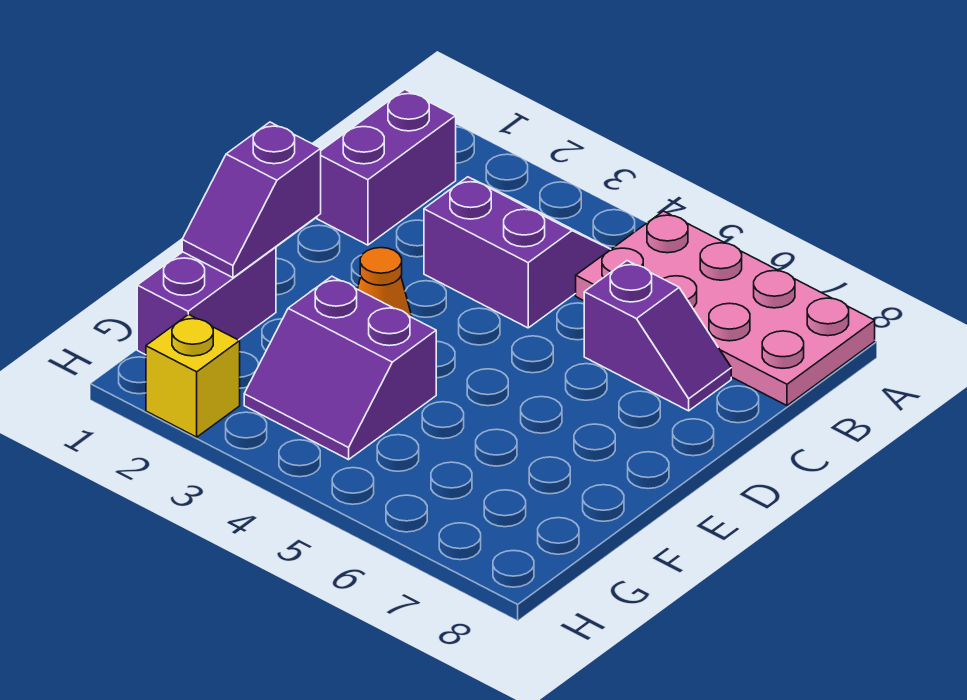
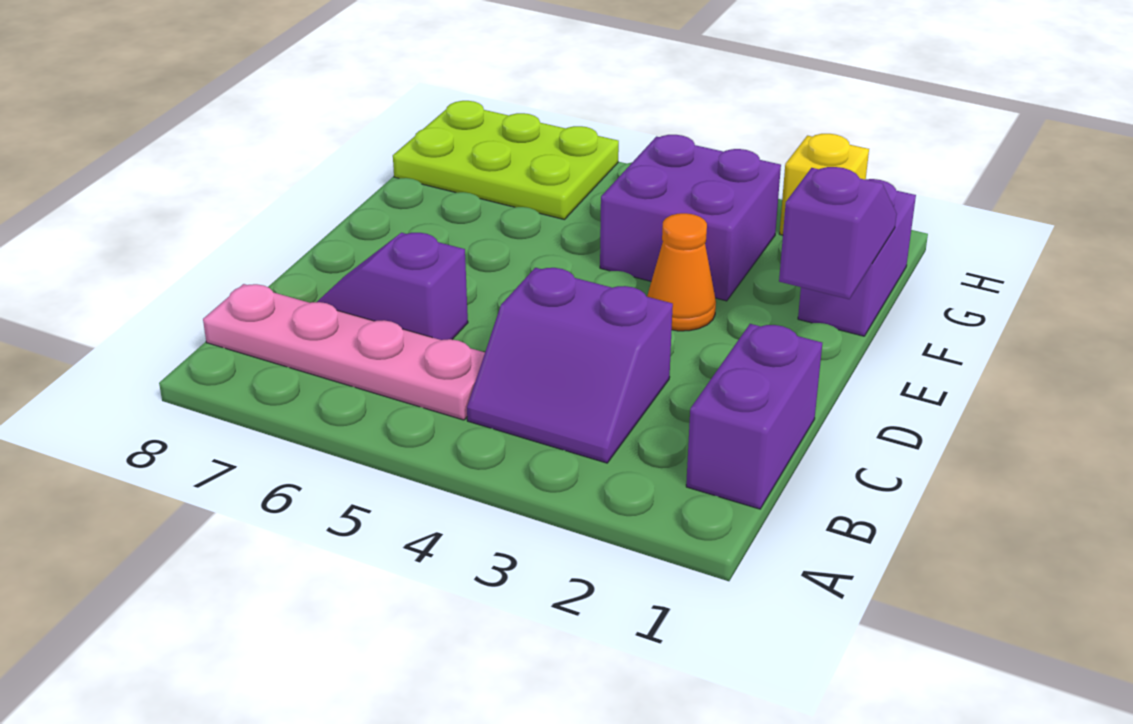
pink 2x4 plate [576,211,875,406] -> pink 1x4 plate [203,284,485,420]
purple 2x2 slope [244,276,436,460] -> purple 2x2 brick [600,135,781,301]
none -> lime 2x3 plate [393,101,619,220]

